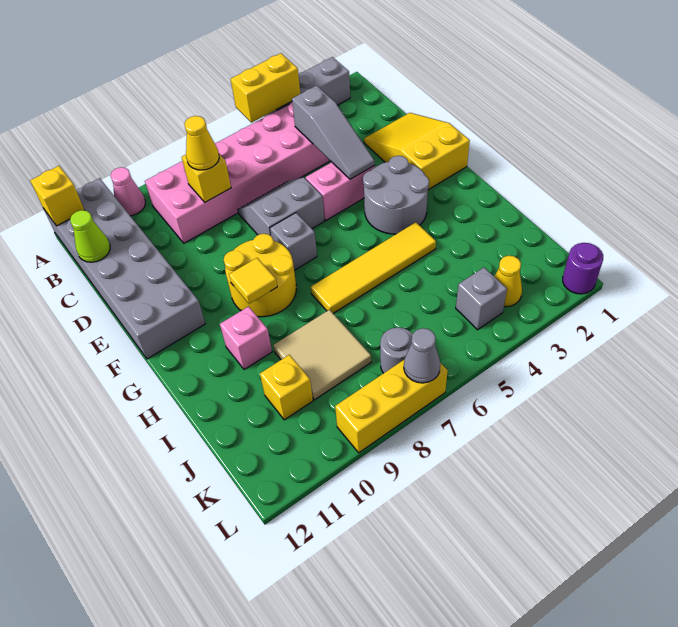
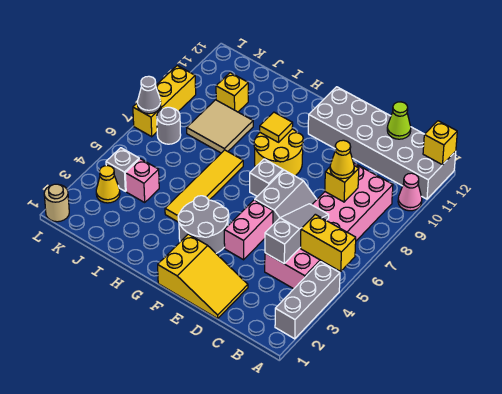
yellow 1x2 brick [231,53,300,123] -> yellow 1x2 brick turned to [301,214,356,271]
grey 1x3 slope [292,85,375,179] -> grey 1x3 slope turned to [265,204,329,263]
pink 1x1 brick [220,307,272,370] -> pink 1x1 brick moved to [125,159,159,202]
purple 1x1 round brick [563,243,603,294] -> tan 1x1 round brick [44,184,69,222]

